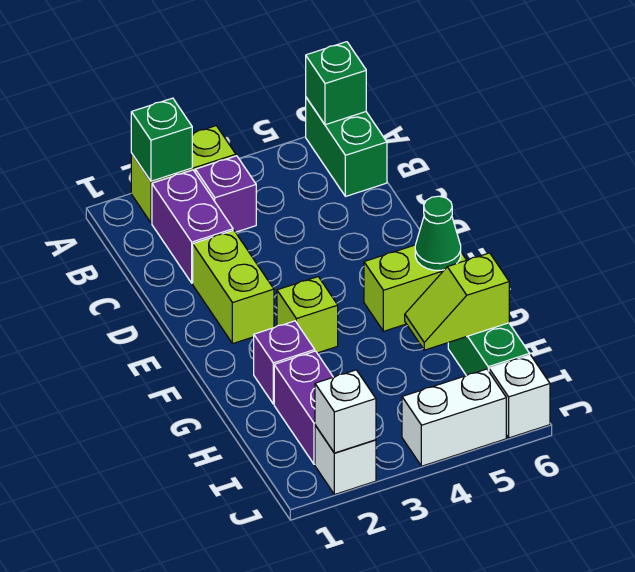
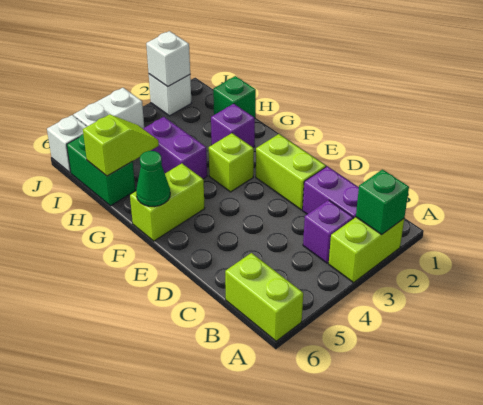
green 1x2 brick [306,98,387,196] -> lime 1x2 brick [225,253,303,341]
green 1x1 brick [306,42,366,125] -> green 1x1 brick moved to [213,76,256,118]
purple 1x2 brick [274,351,333,464] -> purple 1x2 brick moved to [143,117,207,179]

